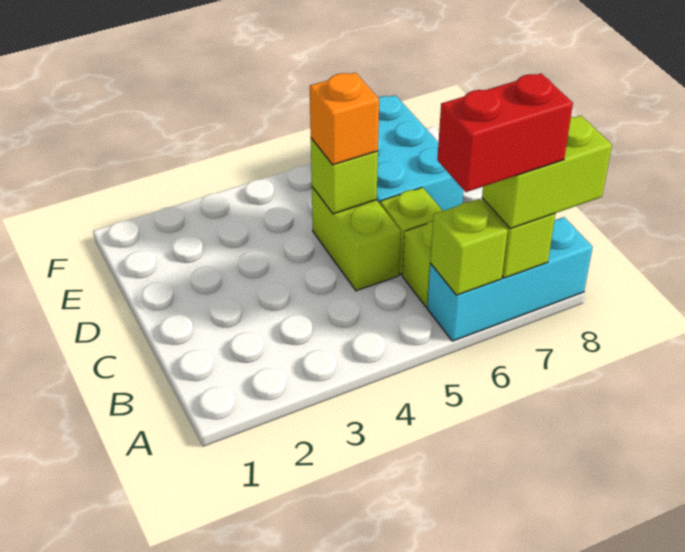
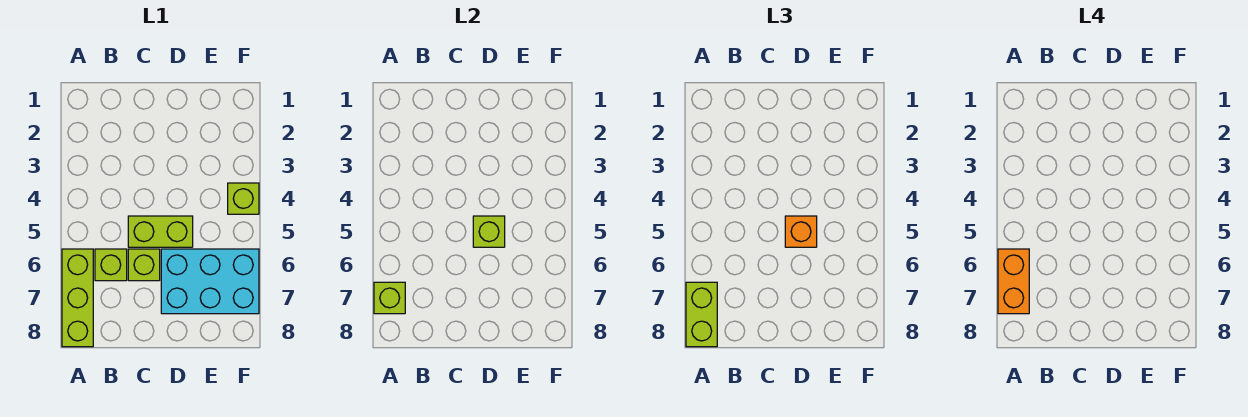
cyan 1x3 brick [427,217,593,341] -> lime 1x3 brick [62,249,93,347]
lime 1x1 brick [430,199,508,295] -> lime 1x1 brick moved to [228,183,259,214]
red 1x2 brick [437,74,573,192] -> orange 1x2 brick [998,249,1029,314]

